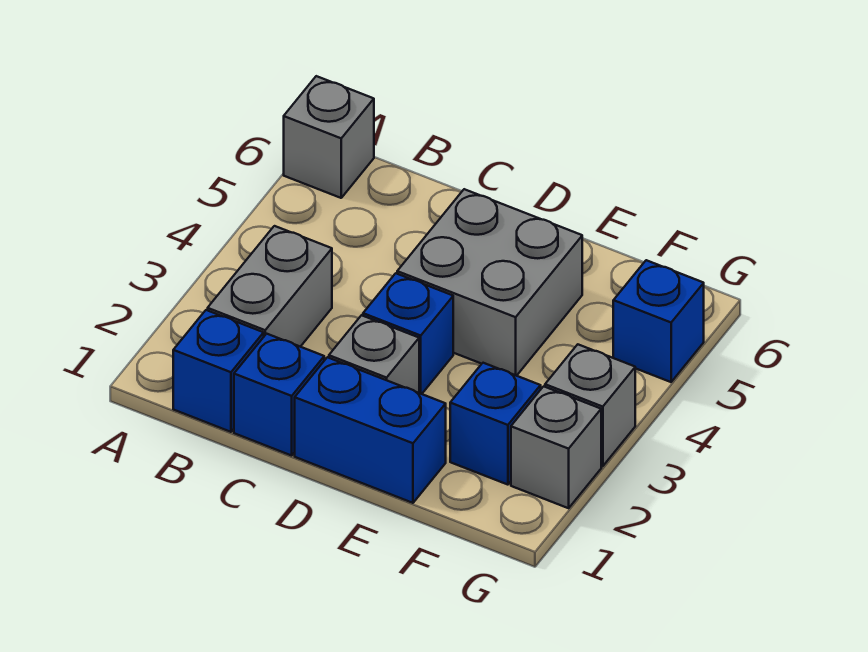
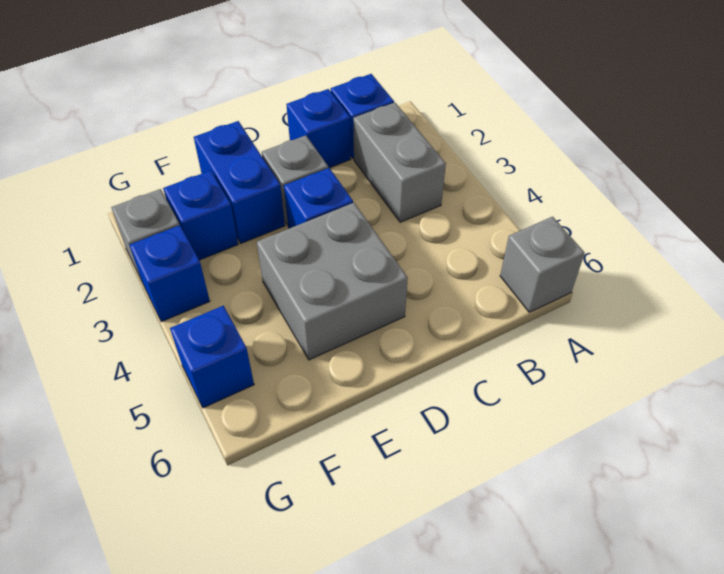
blue 1x2 brick [295,357,446,503] -> blue 1x2 brick turned to [194,121,285,243]
grey 1x1 brick [545,344,635,466] -> blue 1x1 brick [130,225,210,322]

